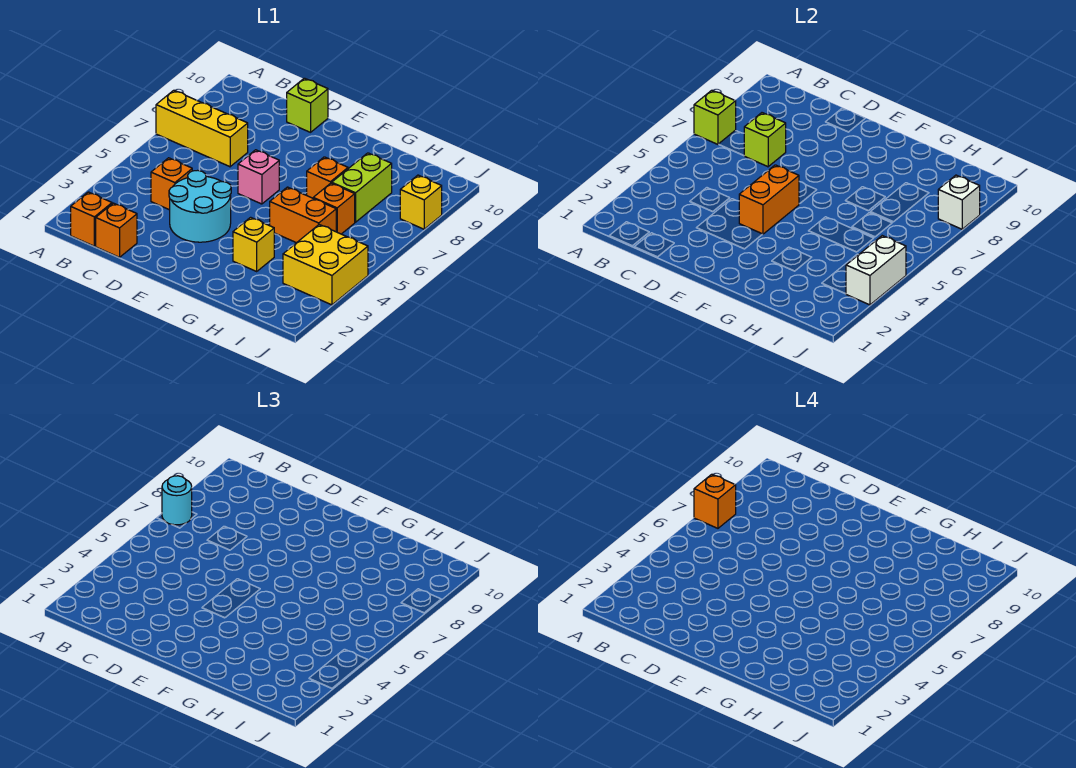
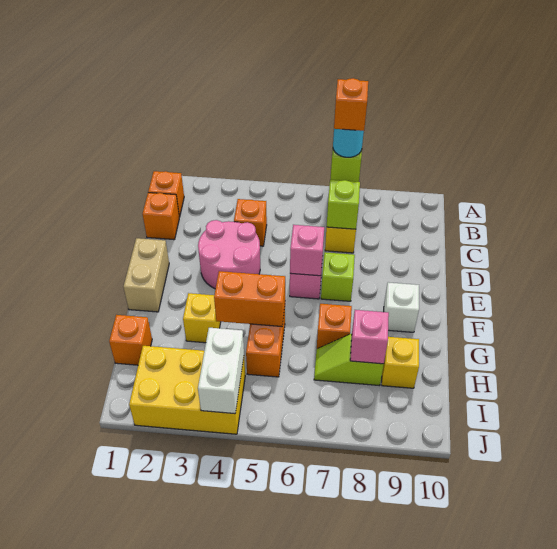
cyan 2x2 round brick [169,170,231,242] -> pink 2x2 round brick [198,220,260,289]
lime 1x1 brick [287,78,328,132] -> lime 1x1 brick moved to [321,252,355,301]
none -> tan 1x2 brick [124,238,169,312]
orange 1x2 brick [739,165,799,234] -> orange 1x2 brick moved to [214,271,285,326]
none -> pink 1x1 brick [290,225,324,276]
orange 1x1 brick [313,183,355,234] -> orange 1x1 brick moved to [109,315,152,365]
lime 1x2 brick [332,153,392,222] -> lime 1x2 slope [314,334,384,386]
none -> pink 1x1 brick [350,310,389,364]
yellow 2x2 brick [283,225,368,305] -> yellow 2x3 brick [129,346,245,434]
white 1x2 brick [846,236,906,305] -> white 1x2 brick turned to [198,328,244,414]
yellow 1x1 brick [400,175,442,229] -> yellow 1x1 brick moved to [382,337,419,388]
white 1x1 brick [938,175,980,229] -> white 1x1 brick moved to [384,282,419,332]

